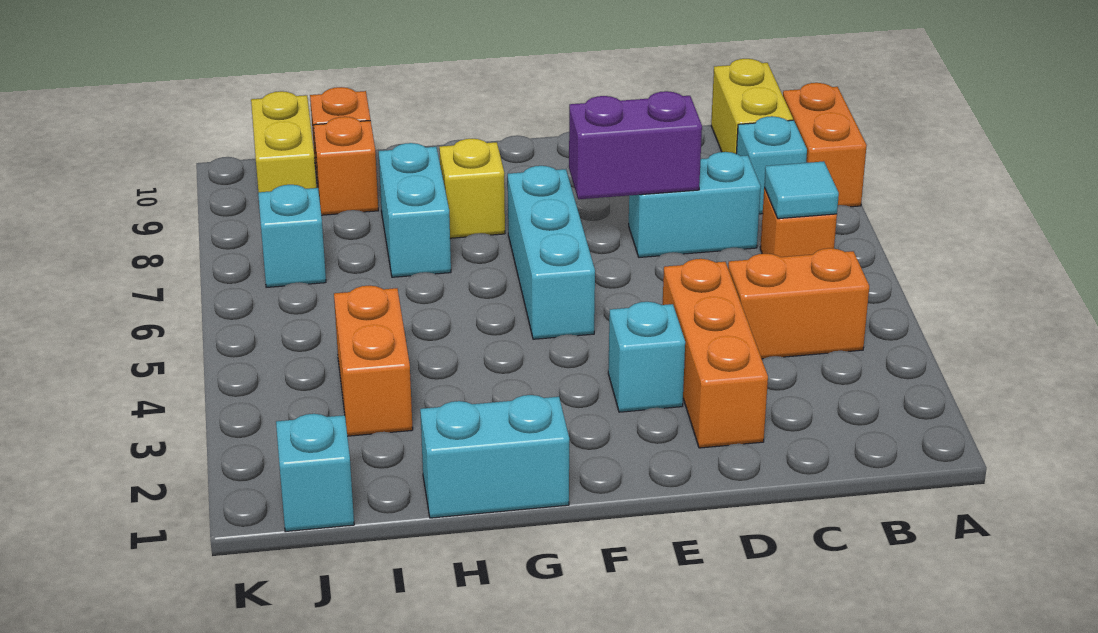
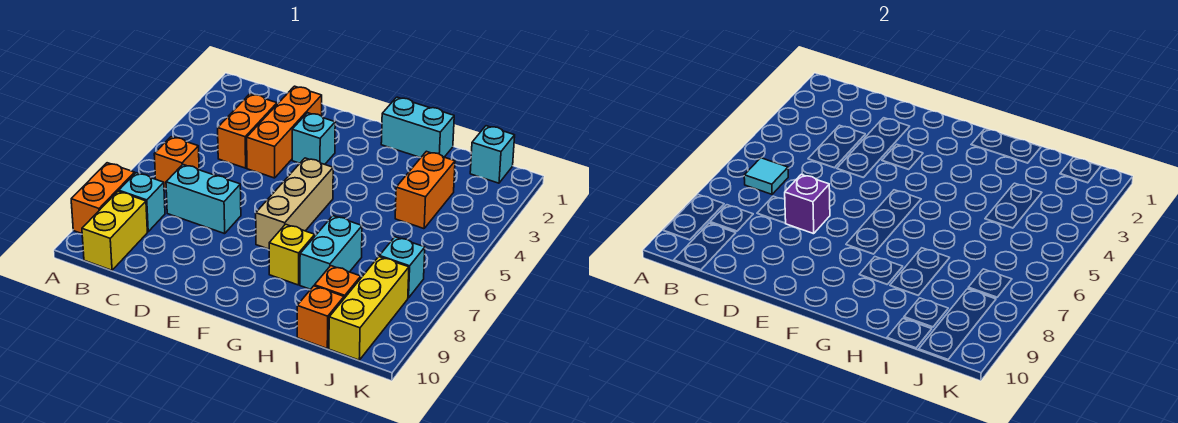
orange 1x2 brick [728,248,869,359] -> orange 1x2 brick turned to [218,94,277,168]
purple 1x2 brick [569,91,702,199] -> purple 1x1 brick [785,174,830,234]
cyan 1x3 brick [508,166,595,339] -> tan 1x3 brick [256,158,333,249]
yellow 1x2 brick [251,91,316,192] -> yellow 1x3 brick [329,257,409,360]

